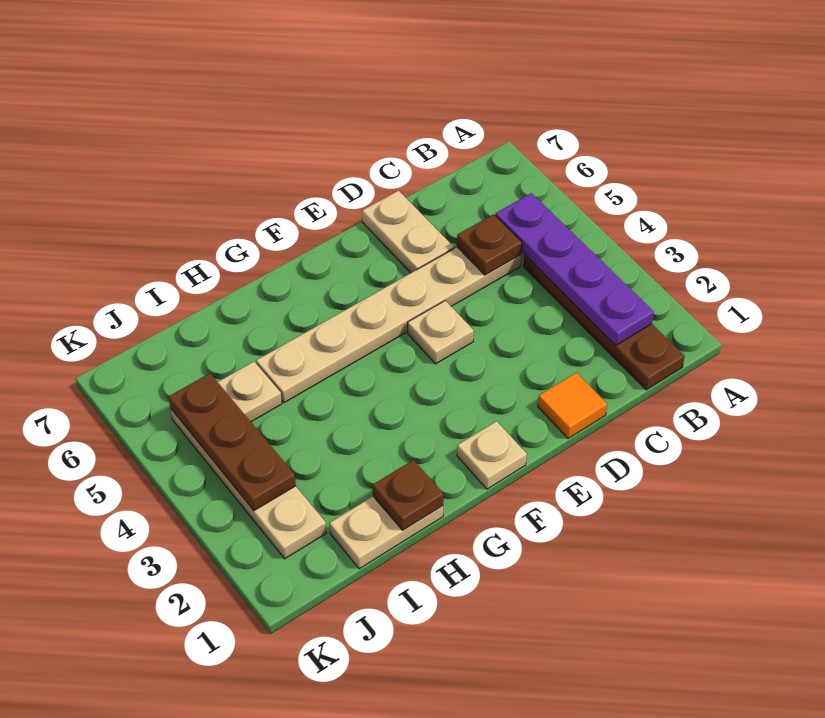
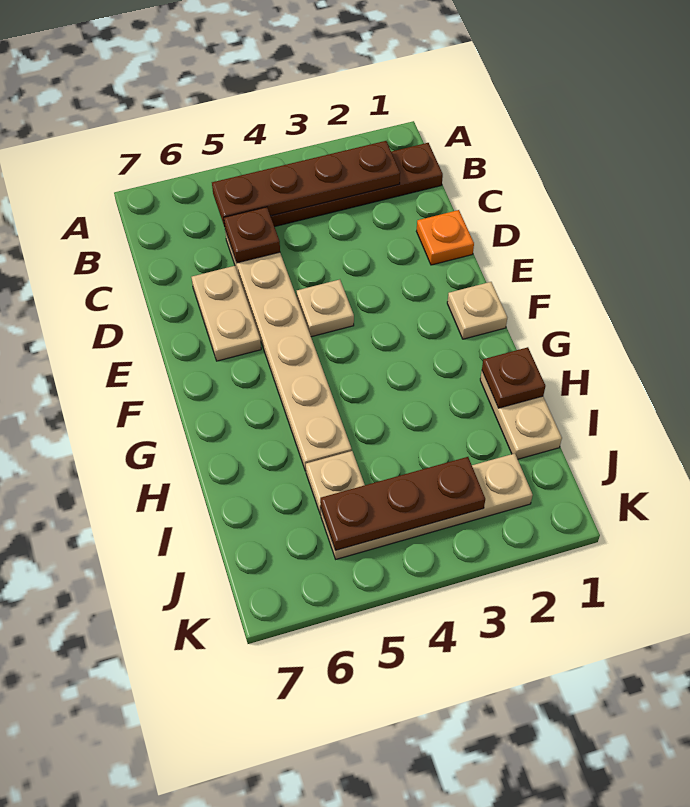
purple 1x4 plate [495,193,654,345] -> brown 1x4 plate [212,141,400,227]
orange 1x1 tile [538,373,607,439] -> orange 1x1 plate [416,210,474,265]
tan 1x2 plate [362,191,454,273] -> tan 1x2 plate turned to [192,266,261,361]

